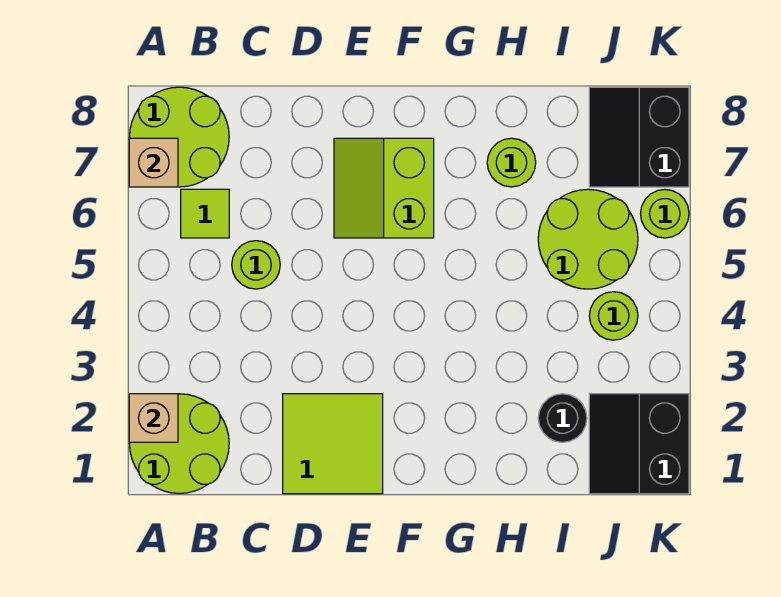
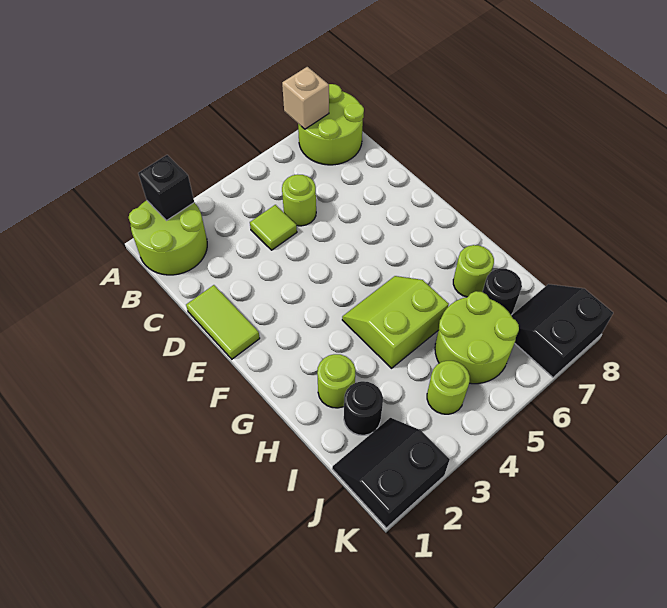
tan 1x1 brick [129,394,178,442] -> black 1x1 brick [138,155,194,221]
lime 1x1 tile [181,189,229,238] -> lime 1x1 tile moved to [250,205,297,250]
lime 2x2 tile [283,394,383,494] -> lime 1x2 tile [186,285,260,359]
lime 2x2 slope [334,138,434,238] -> lime 2x2 slope moved to [342,276,449,368]
none -> black 1x1 round brick [483,269,522,315]
lime 1x1 round brick [640,189,689,238] -> lime 1x1 round brick moved to [317,354,356,408]

